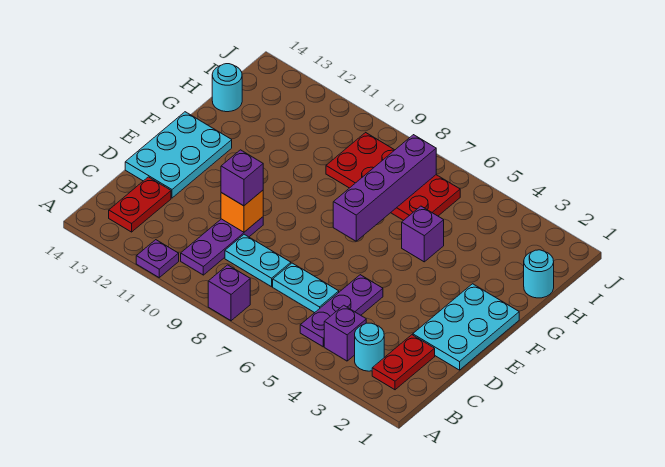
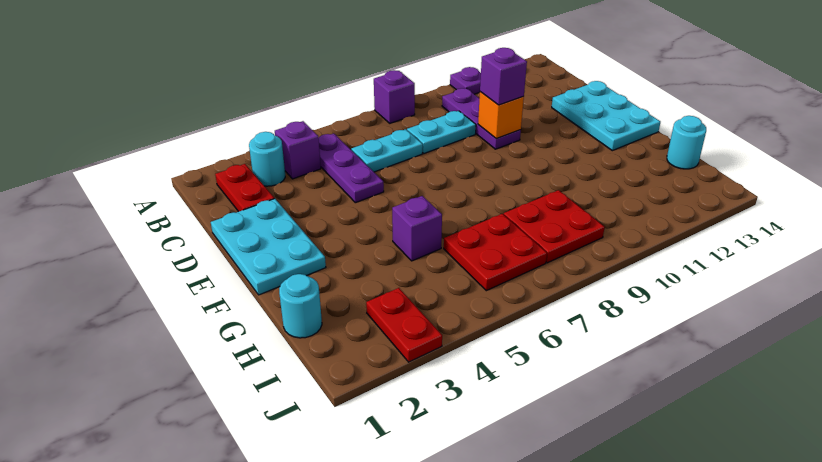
red 1x2 plate [109,177,171,232] -> red 1x2 plate moved to [366,288,442,362]
purple 1x4 brick [333,135,436,241] -> none

